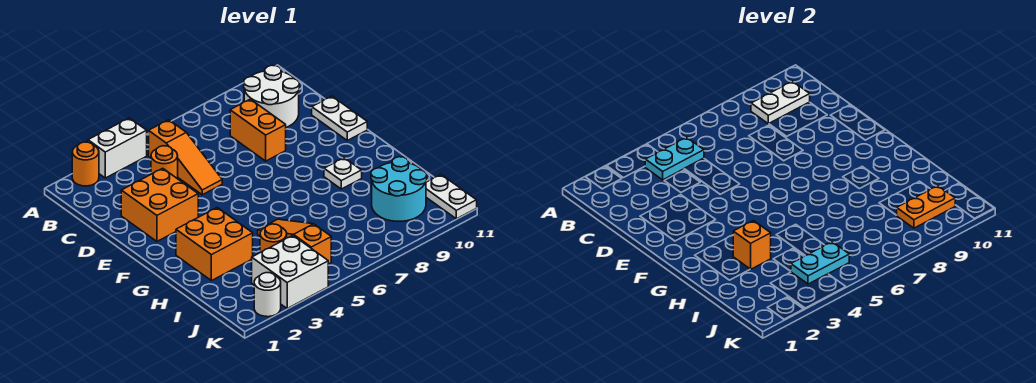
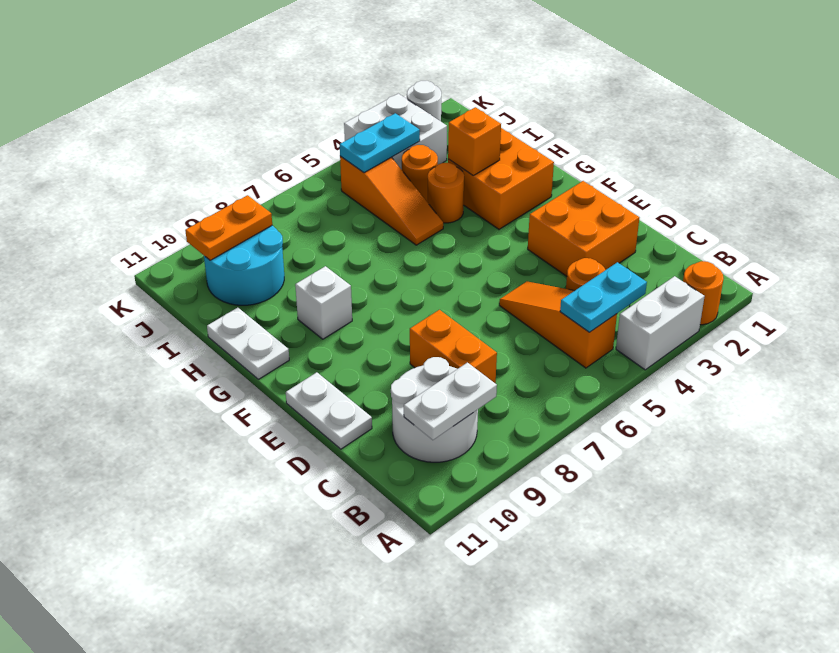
white 1x1 plate [324,158,362,189] -> white 1x1 brick [295,266,352,339]
none -> orange 1x1 round brick [428,163,464,223]
white 1x2 plate [426,175,477,219] -> white 1x2 plate moved to [207,307,289,379]

